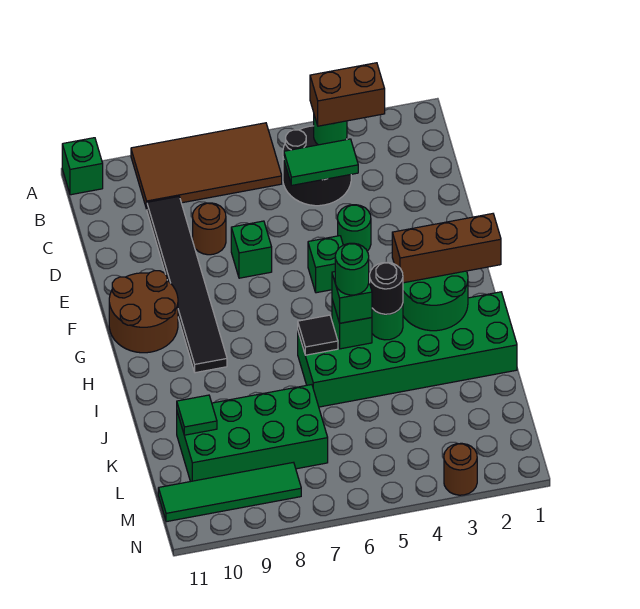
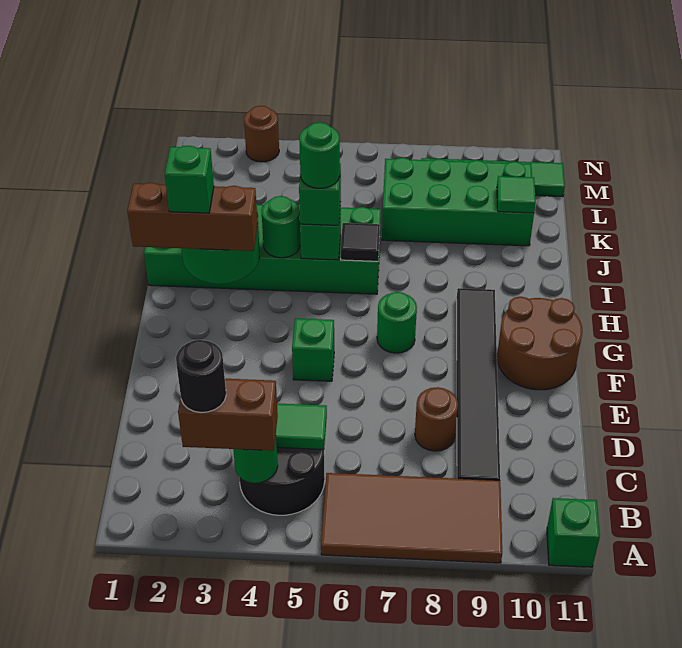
green 1x1 round brick [338,205,371,251] -> green 1x1 round brick moved to [377,292,417,353]
green 1x1 brick [231,221,272,278] -> green 1x1 brick moved to [165,146,214,213]
black 1x1 round brick [370,262,403,314] -> black 1x1 round brick moved to [176,340,226,412]

